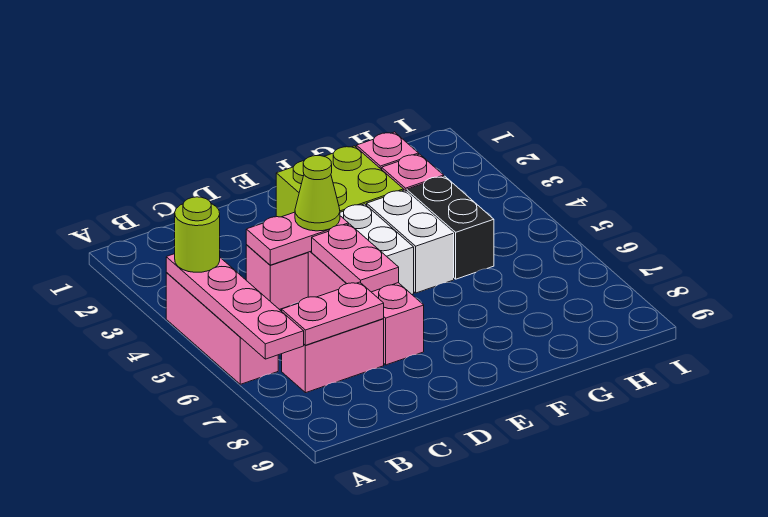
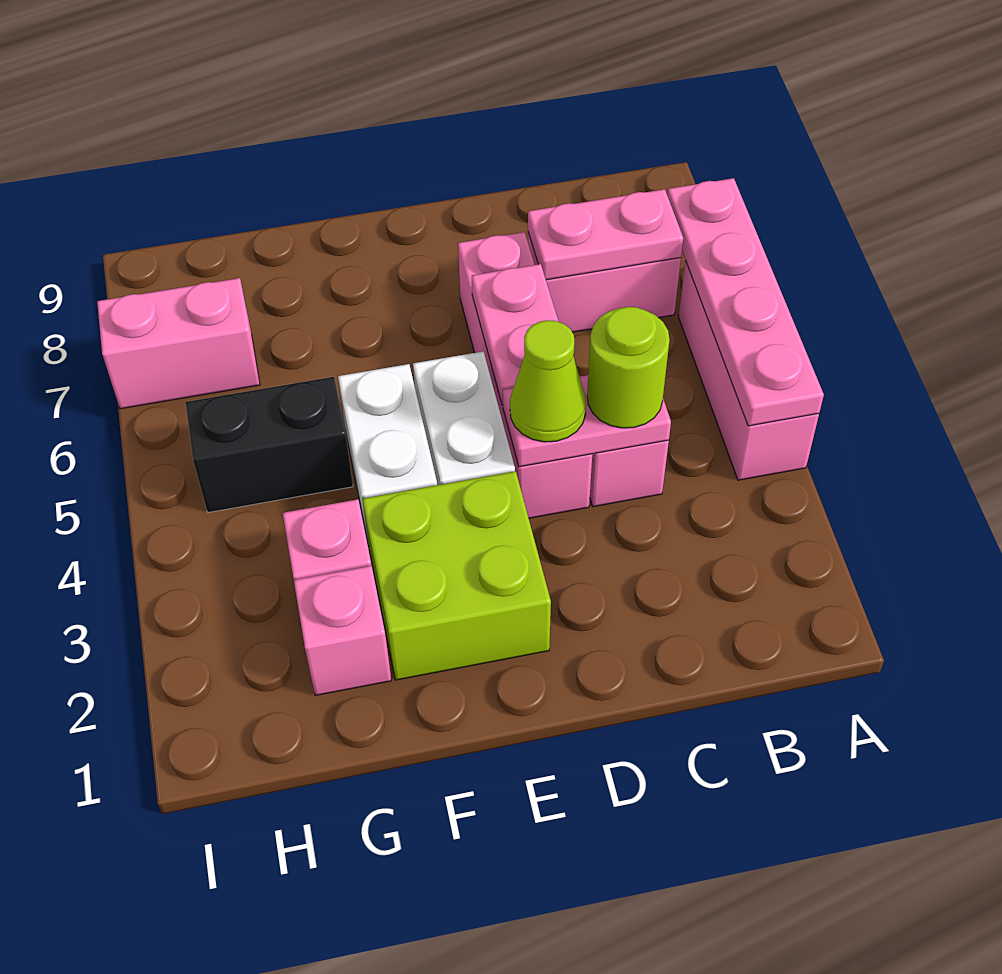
lime 1x1 round brick [175,197,220,272] -> lime 1x1 round brick moved to [587,307,669,428]
black 1x2 brick [407,176,494,279] -> black 1x2 brick turned to [185,377,353,512]
none -> pink 1x2 brick [97,278,260,409]

